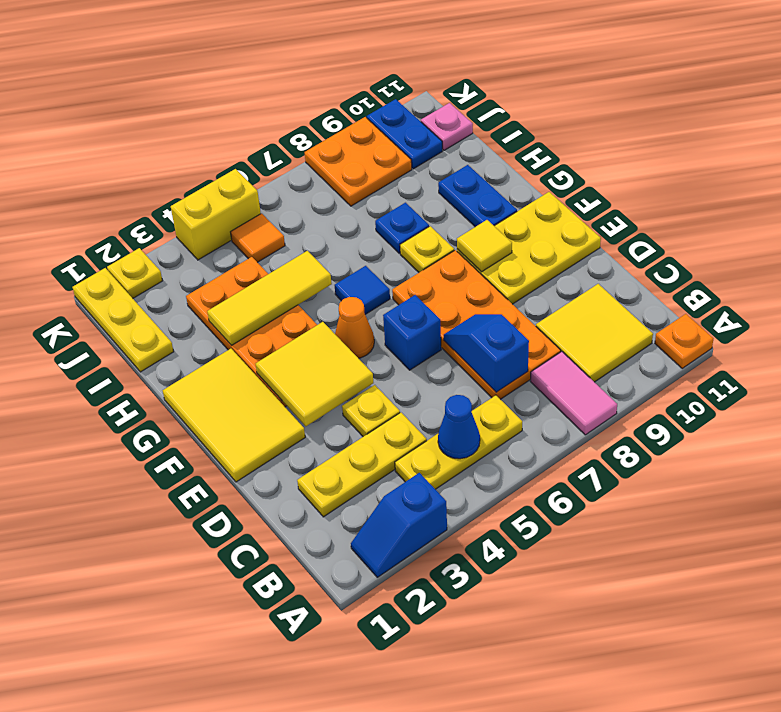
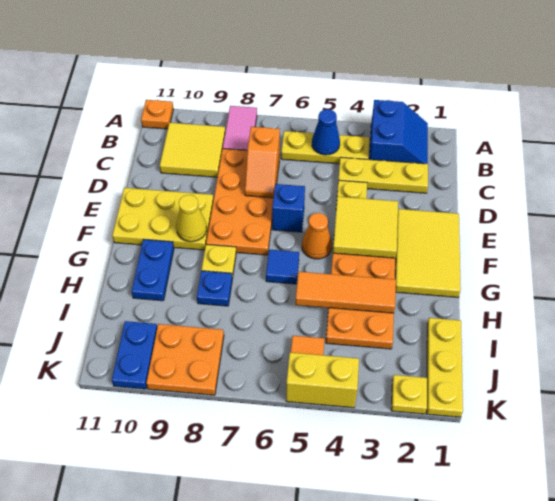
blue 1x2 slope [351,473,447,577] -> blue 2x2 slope [369,100,428,164]
blue 1x2 slope [444,314,529,392] -> orange 1x2 slope [245,127,280,198]
yellow 1x1 tile [457,220,512,272] -> yellow 1x1 cone [176,195,207,242]
yellow 1x3 tile [207,251,332,345] -> orange 1x3 tile [295,272,396,313]
pink 1x1 plate [421,103,473,150] -> none

